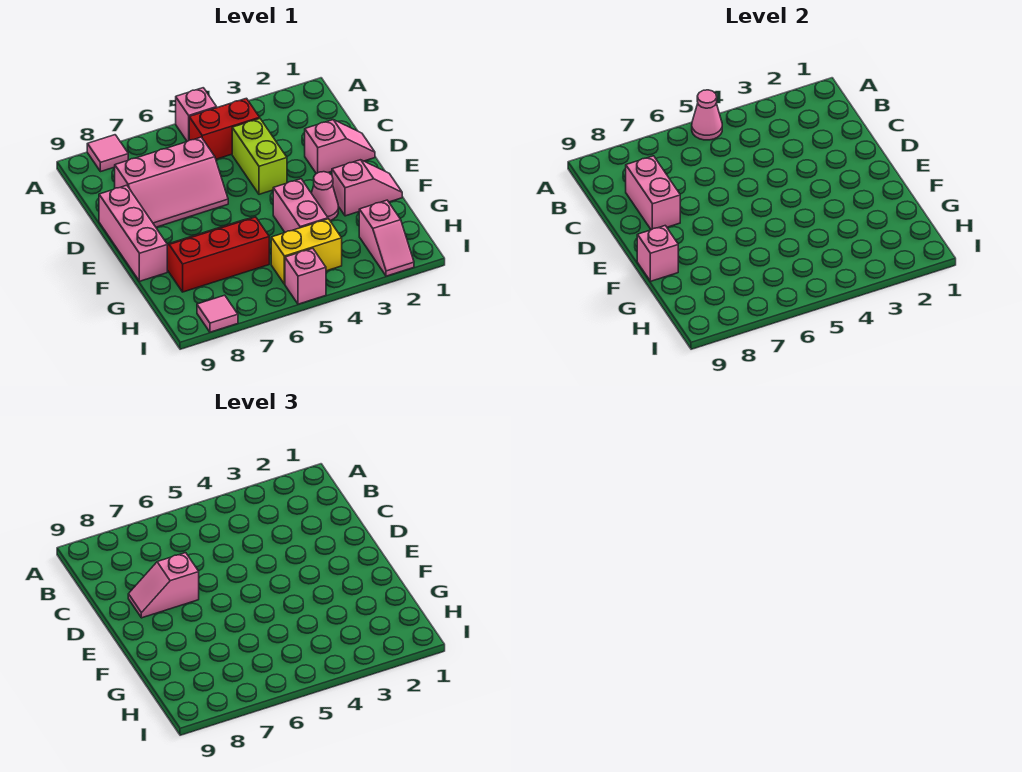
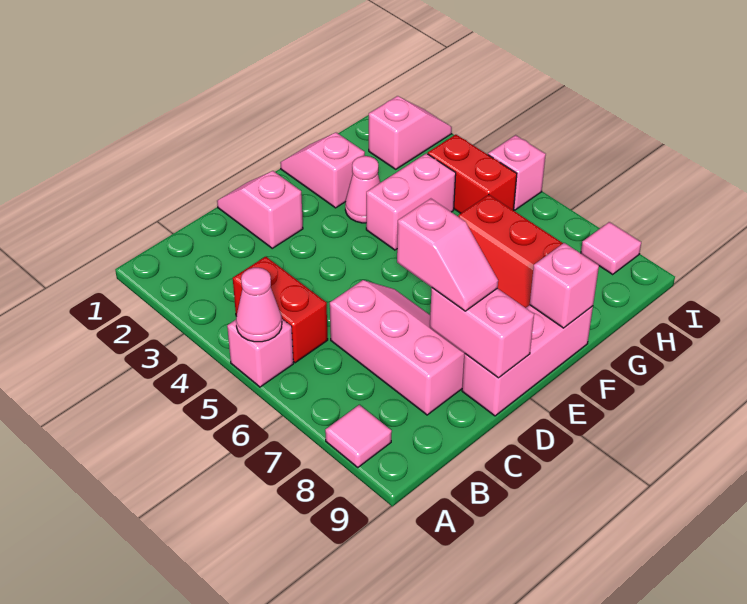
lime 1x2 brick [232,119,287,194] -> none
pink 1x2 brick [626,156,680,230] -> pink 1x2 brick turned to [430,288,534,378]
yellow 1x2 brick [271,219,342,284] -> red 1x2 brick [428,135,517,213]

